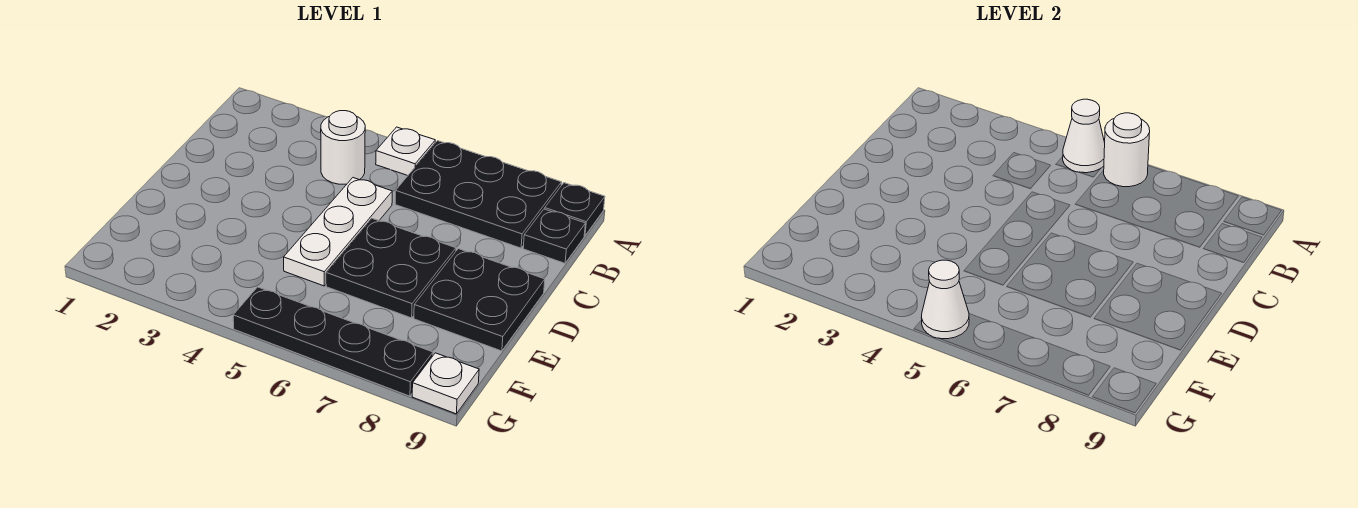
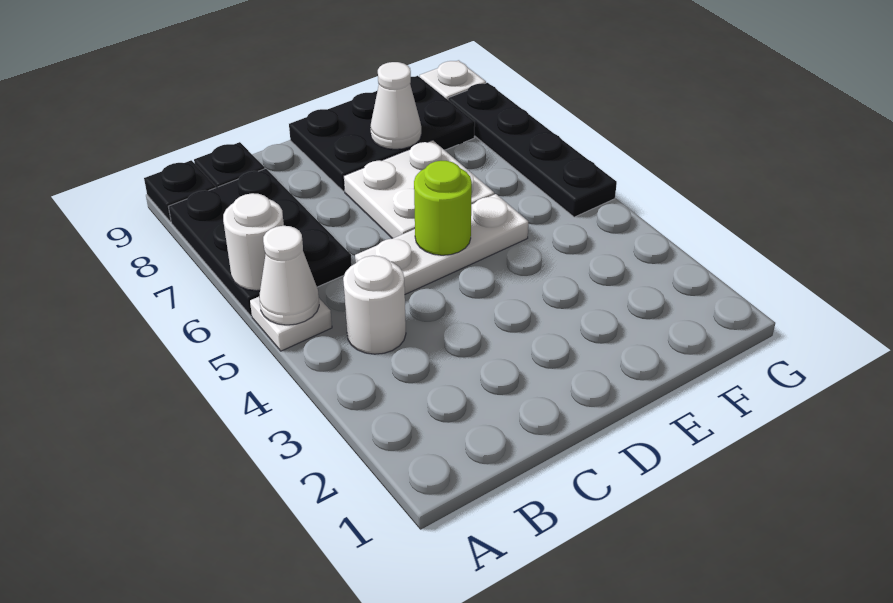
none -> lime 1x1 round brick [414,161,472,255]
black 2x2 plate [326,219,456,318] -> white 2x2 plate [344,140,494,238]
black 2x2 plate [414,249,545,351] -> black 2x3 plate [289,76,475,191]
white 1x1 cone [921,260,969,339] -> white 1x1 cone moved to [370,62,421,149]

